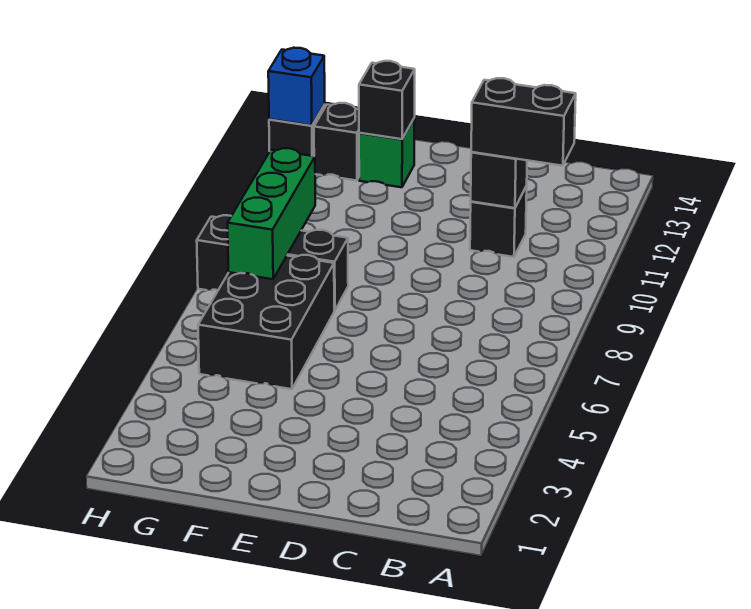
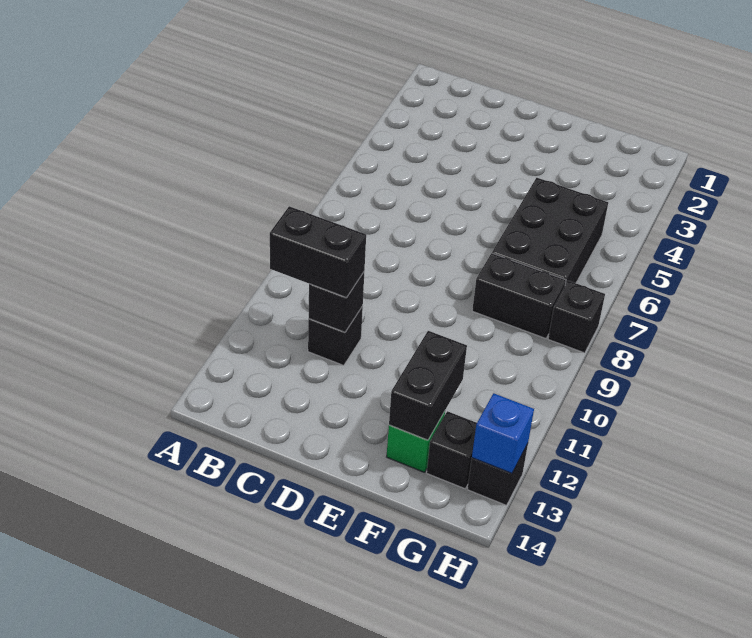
black 1x1 brick [359,61,415,139] -> black 1x2 brick [389,331,467,440]
green 1x3 brick [228,148,315,279] -> none

